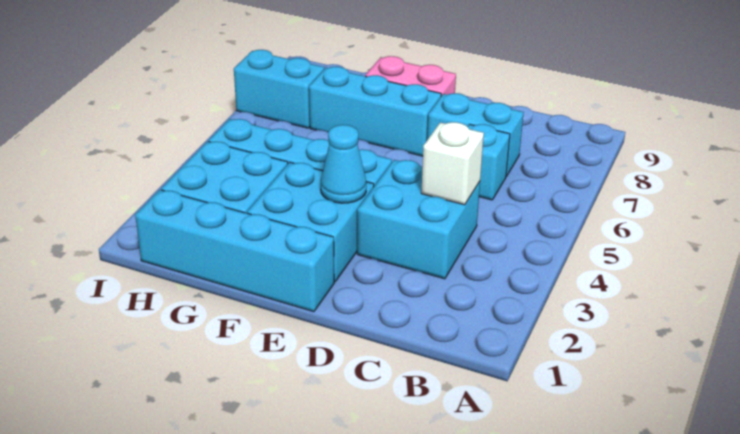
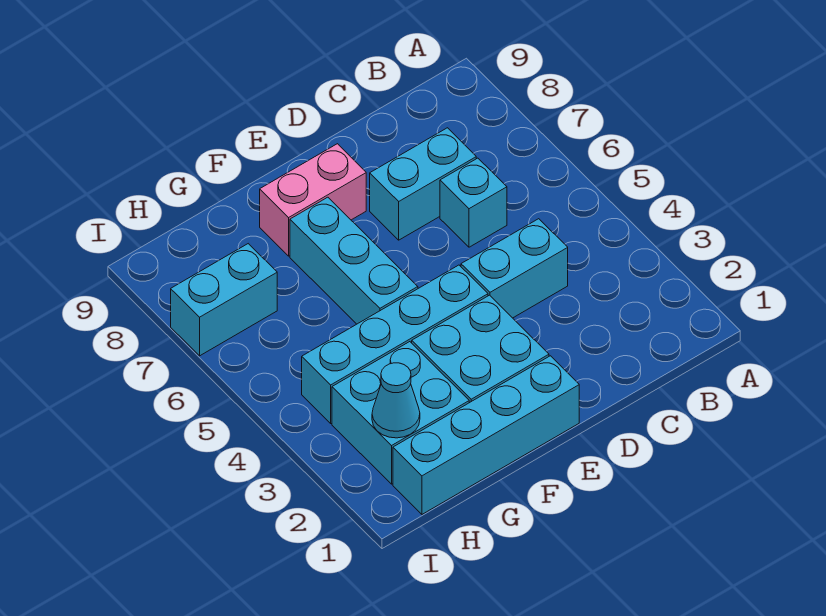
cyan 2x2 brick [357,160,480,279] -> cyan 1x2 brick [461,219,568,318]
white 1x1 brick [421,122,484,205] -> none
cyan 1x1 cone [321,125,367,203] -> cyan 1x1 cone moved to [372,363,420,438]
cyan 1x3 brick [309,67,441,156] -> cyan 1x3 brick turned to [290,197,418,324]

